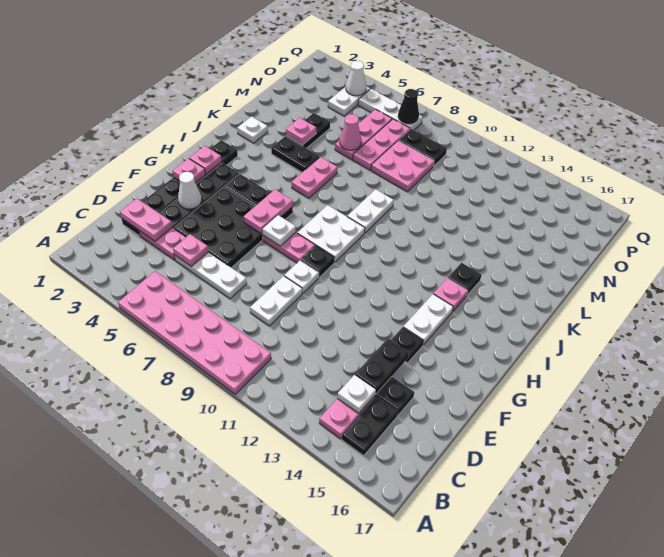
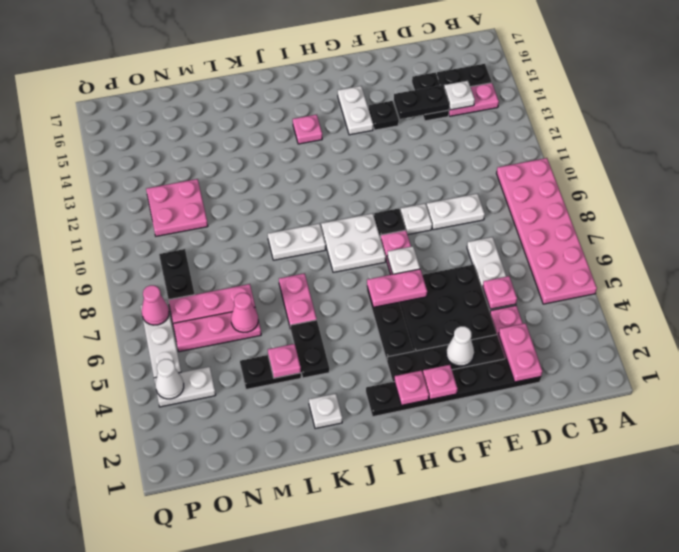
white 1x2 plate [403,294,453,345] -> white 1x2 plate turned to [338,86,373,135]
pink 1x2 plate [291,157,338,198] -> pink 1x2 plate turned to [279,273,317,329]
black 1x1 plate [448,263,482,295] -> none
pink 2x2 plate [371,141,434,192] -> pink 2x2 plate moved to [146,179,208,236]
black 1x1 cone [398,89,419,124] -> pink 1x1 cone [142,285,169,325]

